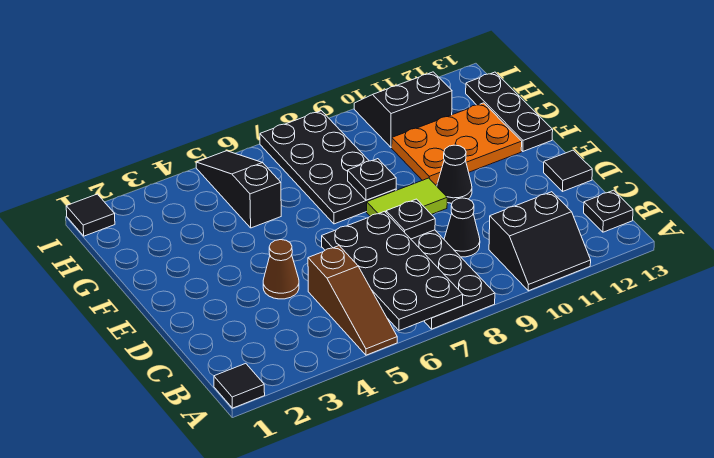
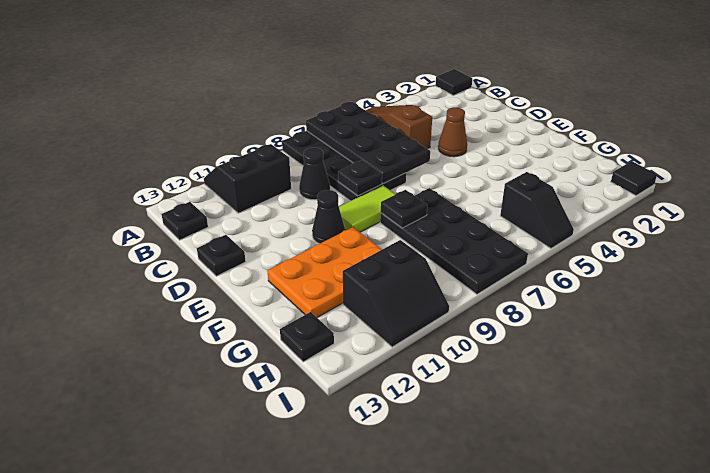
black 1x1 tile [544,150,592,192] -> black 1x1 plate [197,235,246,276]
black 1x3 plate [466,72,553,151] -> black 1x1 plate [280,312,334,362]
black 1x3 slope [196,151,281,228] -> black 1x2 slope [500,172,574,248]

